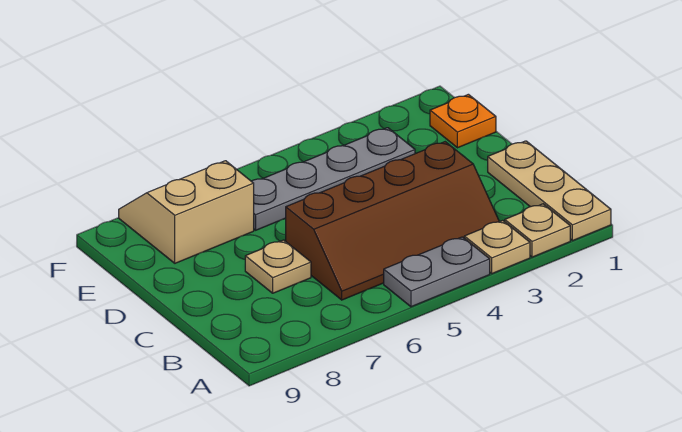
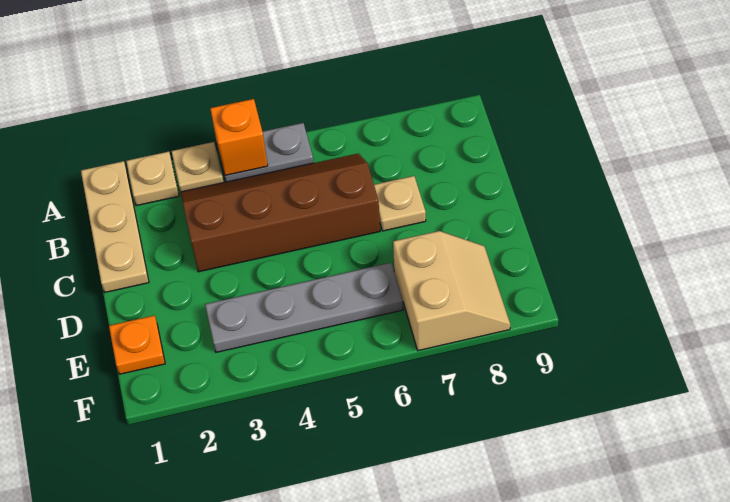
none -> orange 1x1 brick [210,99,268,175]
tan 2x2 slope [119,161,254,263] -> tan 2x2 slope turned to [393,231,510,351]

